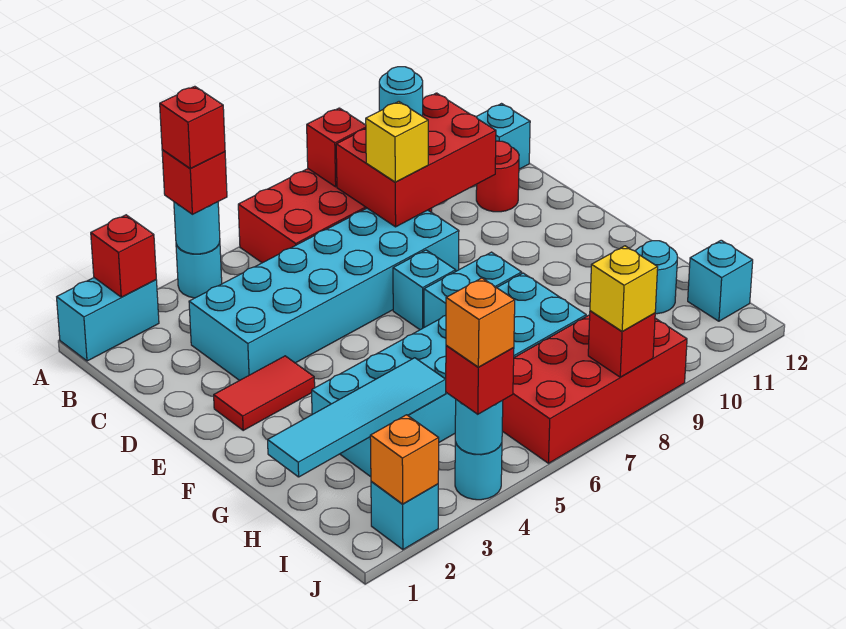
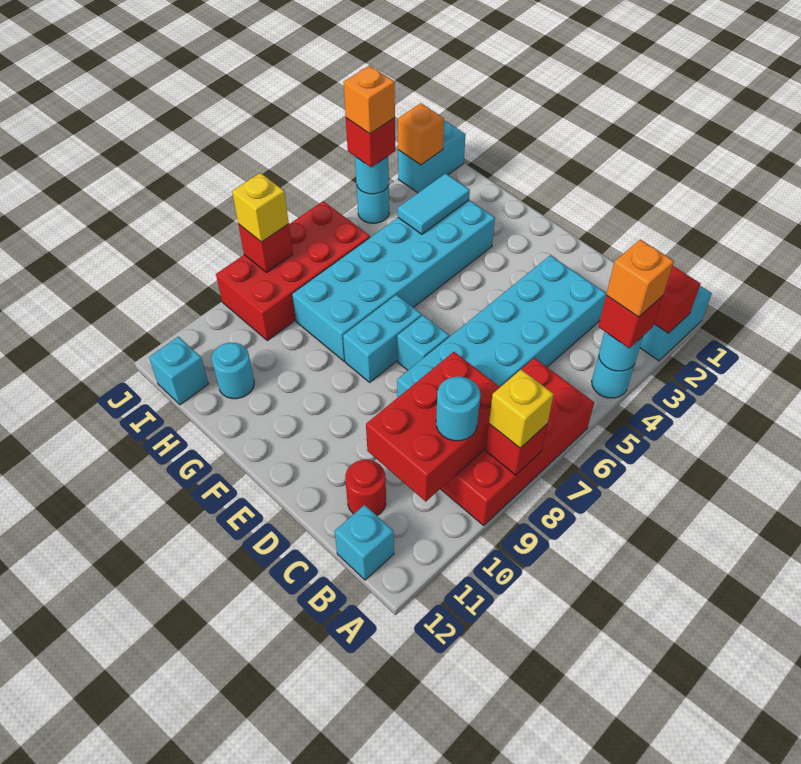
red 1x1 brick [160,86,225,168] -> orange 1x1 brick [606,239,674,317]
yellow 1x1 brick [366,102,428,182] -> yellow 1x1 brick moved to [489,369,554,448]
red 1x2 tile [214,356,315,430] -> none
cyan 1x4 tile [268,358,446,477] -> cyan 1x2 tile [398,173,470,234]
cyan 1x1 brick [371,481,438,550] -> cyan 1x2 brick [398,120,466,193]

